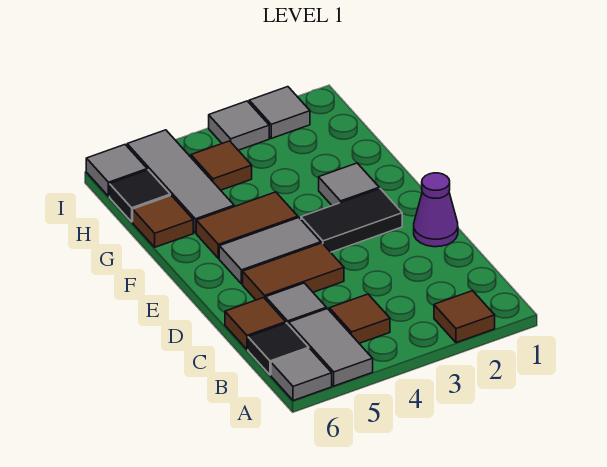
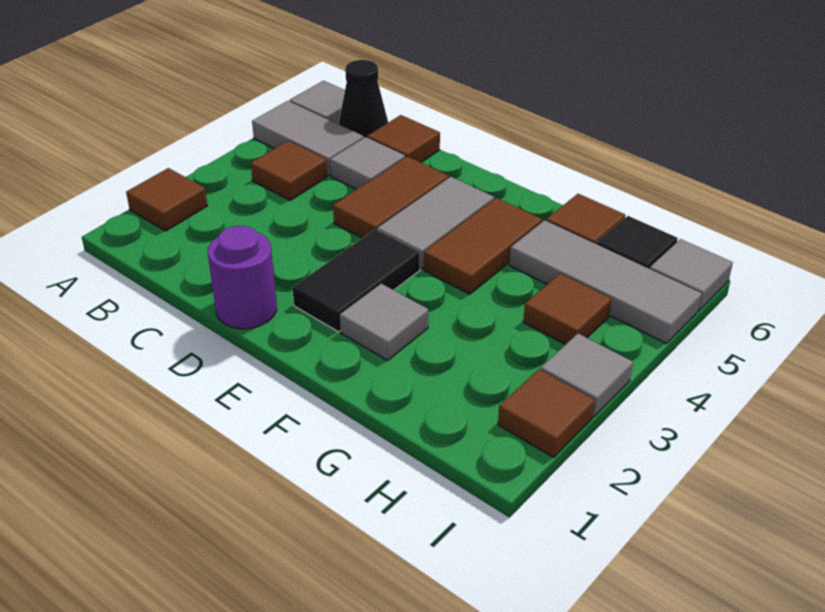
black 1x1 tile [248,323,309,375] -> black 1x1 cone [339,60,388,138]
purple 1x1 cone [414,173,458,247] -> purple 1x1 round brick [208,226,277,329]
grey 1x1 tile [249,87,310,138] -> brown 1x1 tile [498,369,595,457]

